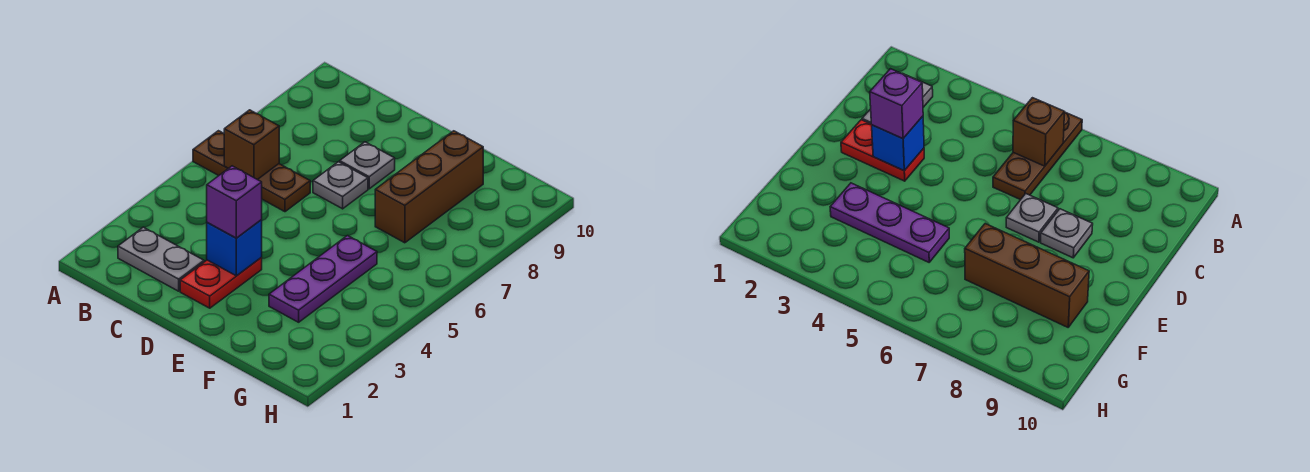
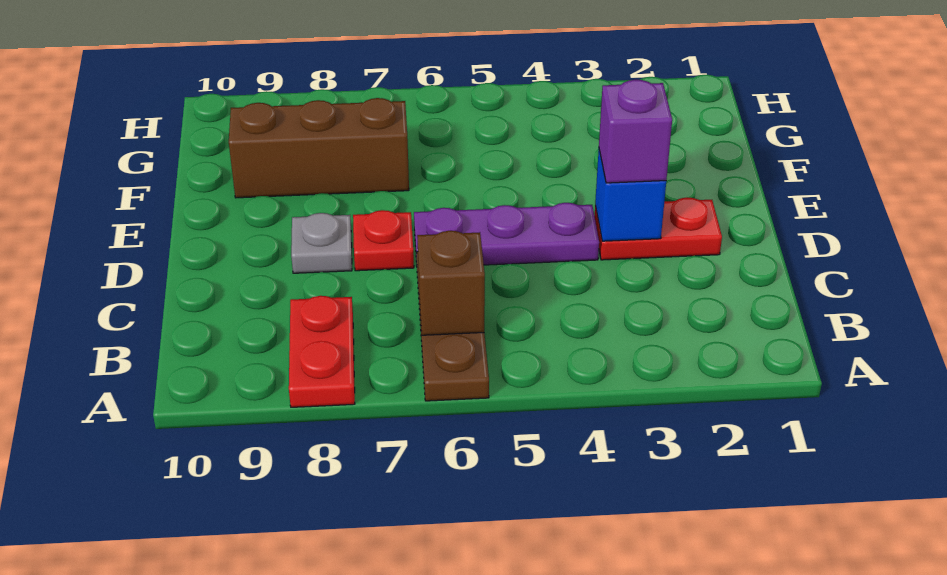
none -> red 1x2 plate [289,296,355,407]
grey 1x2 plate [118,227,204,291] -> none
grey 1x1 plate [313,162,368,209] -> red 1x1 plate [353,210,414,271]
purple 1x3 plate [269,236,377,322] -> purple 1x3 plate moved to [414,203,599,265]

